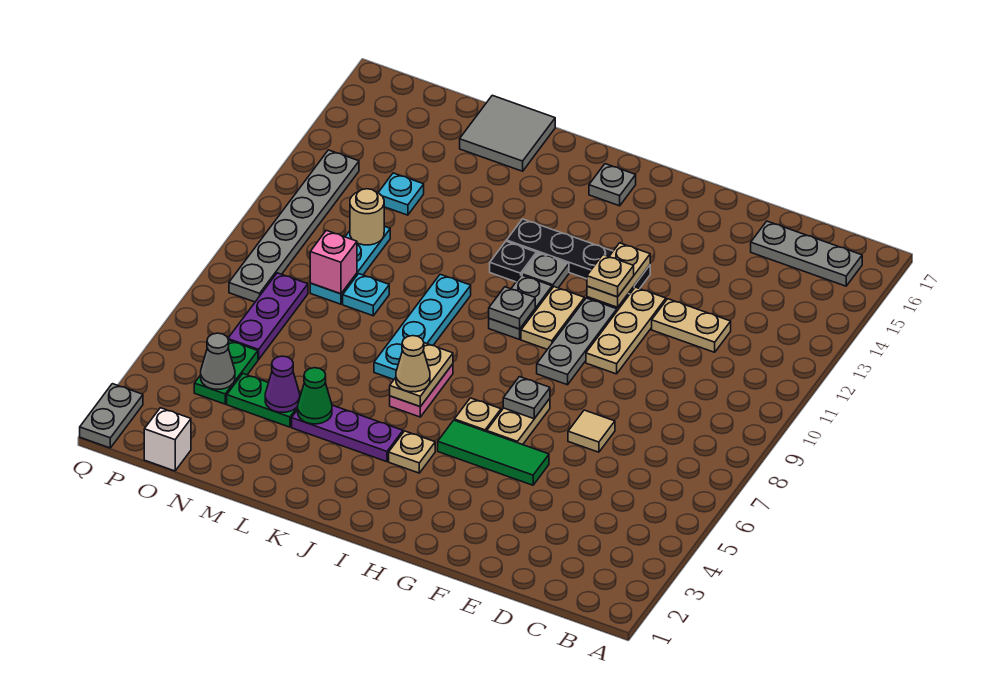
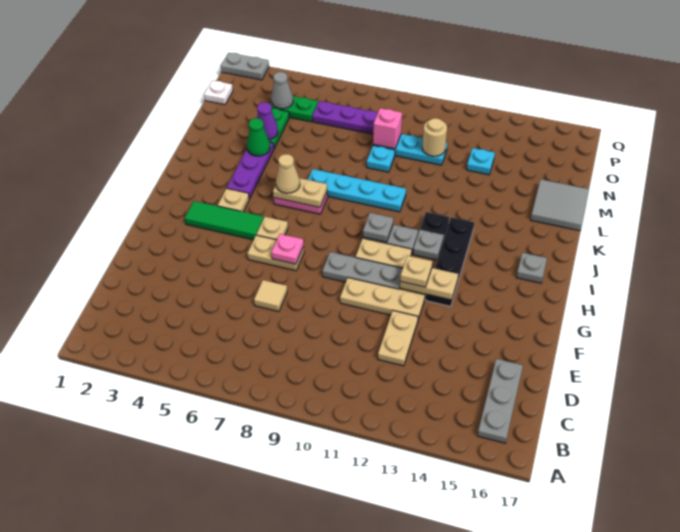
green 1x3 tile [438,420,549,485] -> green 1x3 tile turned to [185,201,264,240]
grey 1x1 plate [503,377,550,419] -> pink 1x1 plate [271,234,304,264]
white 1x1 brick [144,408,191,471] -> white 1x1 plate [204,80,233,105]
grey 1x6 plate [229,150,359,302] -> none

